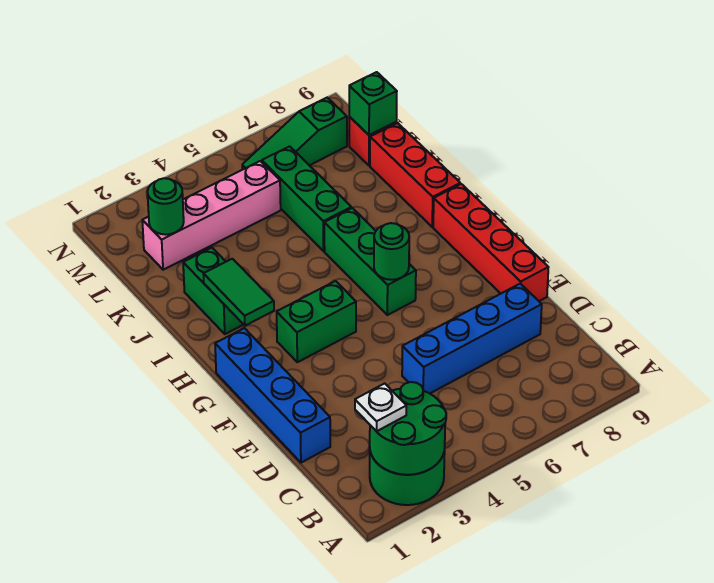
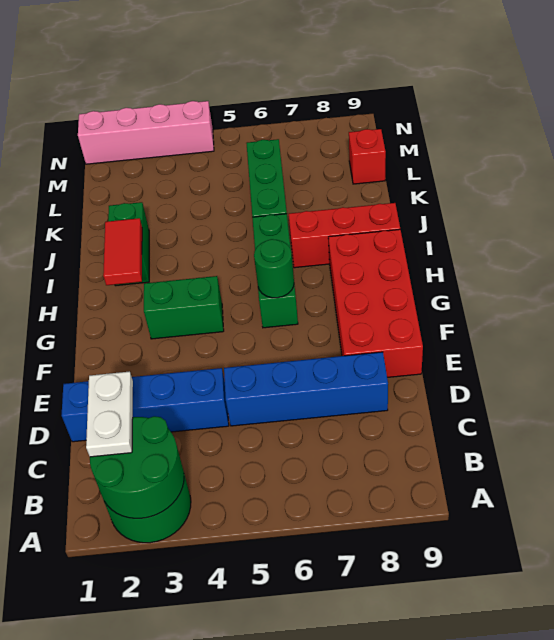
white 1x1 plate [355,383,406,432] -> white 1x2 plate [86,371,133,457]
blue 1x4 brick [215,328,330,463] -> blue 1x4 brick turned to [62,368,229,442]
red 1x4 brick [433,184,548,301] -> red 2x4 brick [328,229,423,377]
green 1x2 tile [204,259,274,326] -> red 1x2 tile [103,218,142,285]
red 1x3 brick [370,123,460,227] -> red 1x3 brick turned to [289,203,400,268]
pink 1x4 brick [142,161,281,270] -> pink 1x4 brick moved to [78,101,214,164]
green 1x1 round brick [147,178,184,235] -> none
green 1x1 brick [349,72,397,135] -> none
green 1x3 slope [242,98,347,170] -> none

